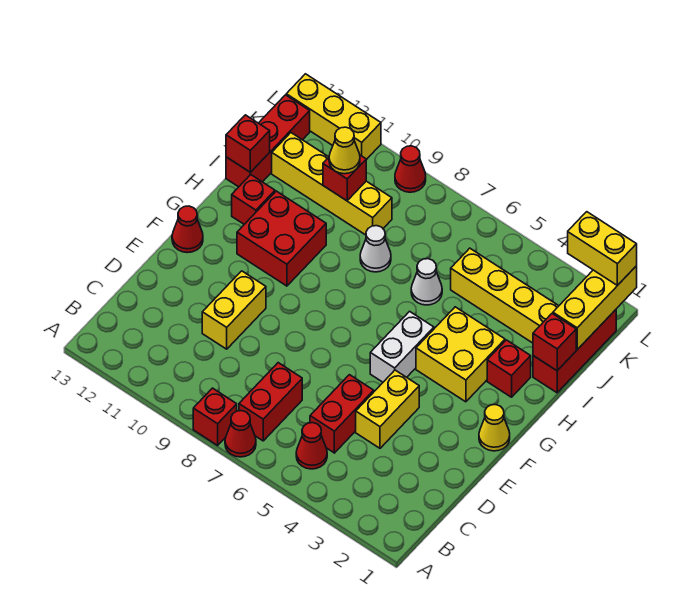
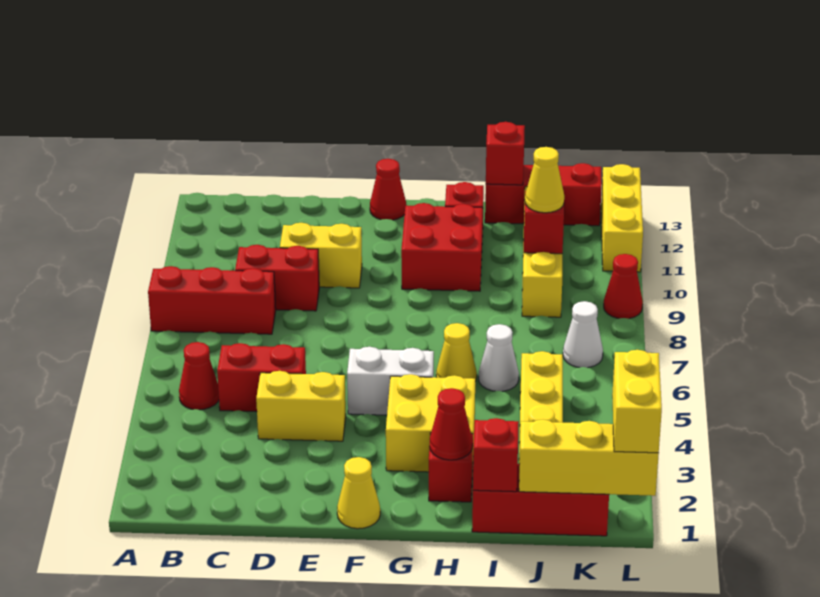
red 1x1 cone [225,411,256,457] -> red 1x1 cone moved to [430,388,473,460]
red 1x1 brick [193,388,237,445] -> red 1x3 brick [148,266,276,334]
red 1x2 brick [239,363,302,441] -> red 1x2 brick moved to [235,245,319,311]
none -> yellow 1x1 cone [436,323,477,381]
white 1x1 cone [360,226,391,272] -> white 1x1 cone moved to [563,301,603,368]

